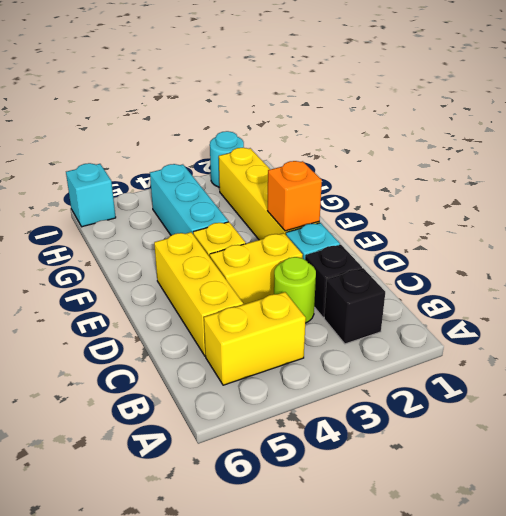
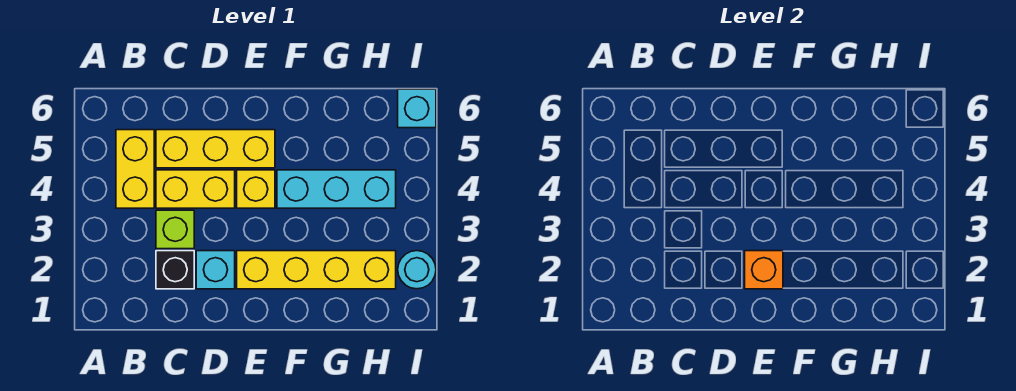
black 1x1 brick [324,268,385,344] -> none
lime 1x1 round brick [274,257,316,323] -> lime 1x1 brick [156,210,194,249]
yellow 1x2 brick [210,233,303,305] -> yellow 1x2 brick turned to [156,170,235,208]

